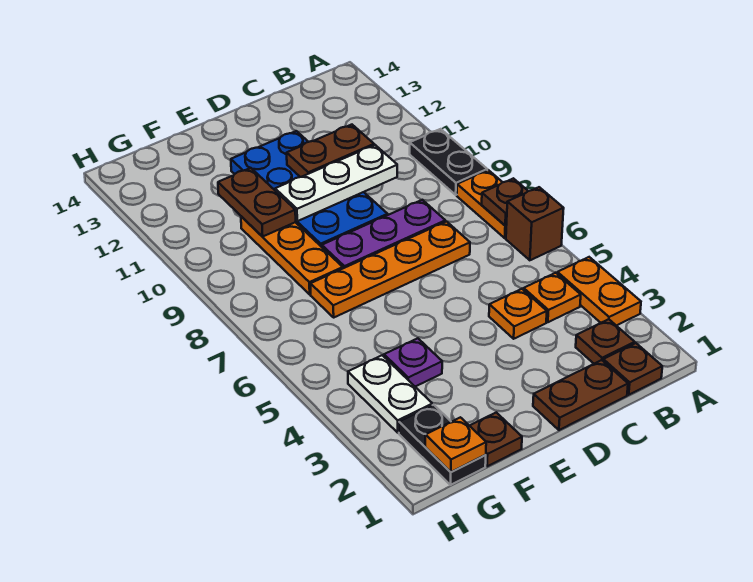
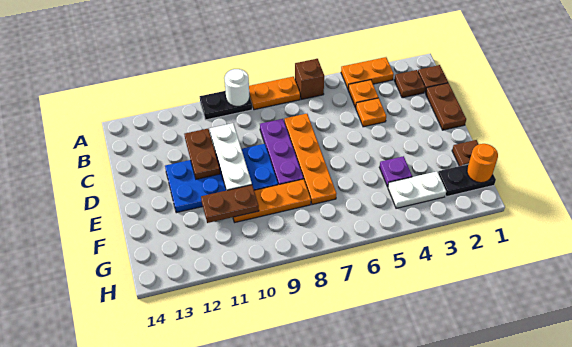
brown 1x1 plate [482,178,528,226] -> none
none -> white 1x1 round brick [224,69,250,106]
orange 1x1 plate [425,417,486,472] -> orange 1x1 round brick [467,144,498,183]

